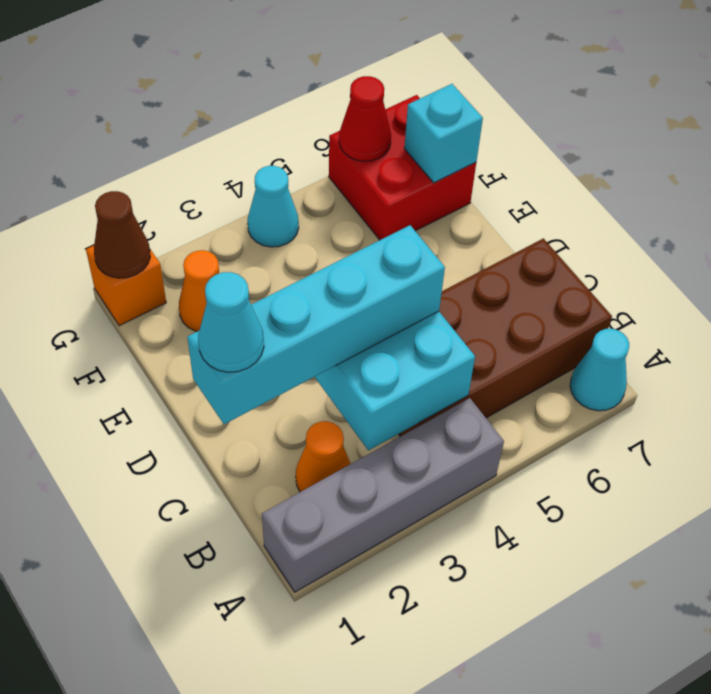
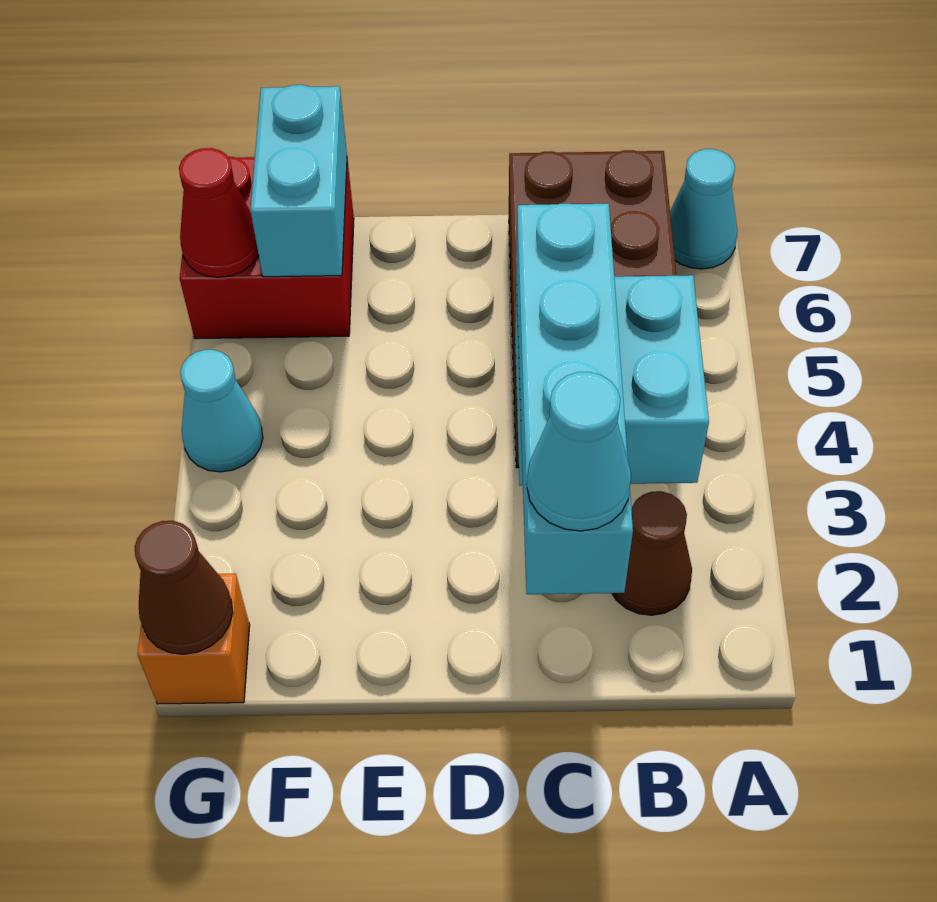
grey 1x4 brick [262,398,504,592] -> none
orange 1x1 cone [296,421,351,492] -> brown 1x1 cone [612,491,692,615]
orange 1x1 cone [179,250,219,331] -> none
cyan 1x1 brick [404,84,483,183] -> cyan 1x2 brick [251,85,347,277]

